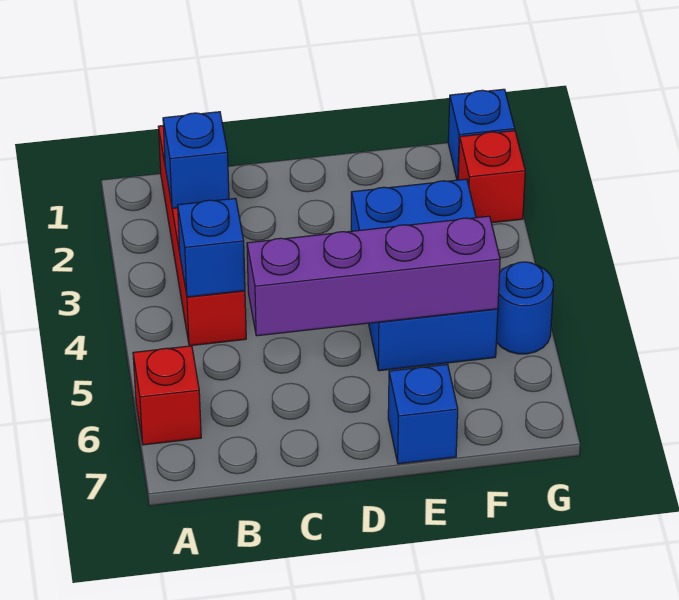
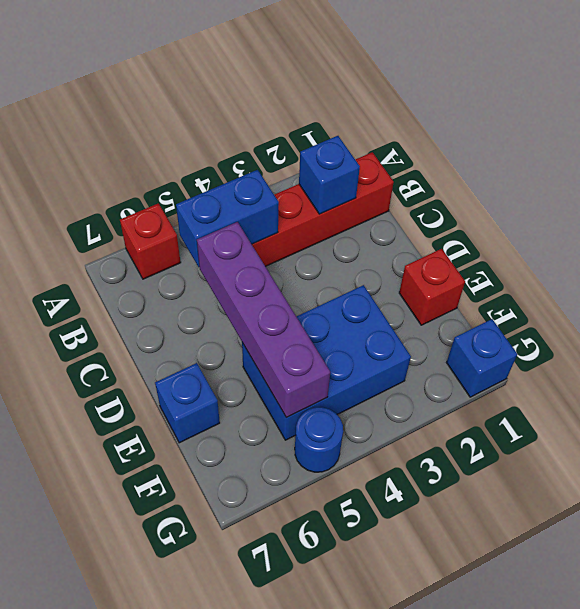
blue 1x1 brick [178,198,245,297] -> blue 1x2 brick [176,170,279,267]
red 1x1 brick [458,131,525,223] -> red 1x1 brick moved to [399,249,465,325]

